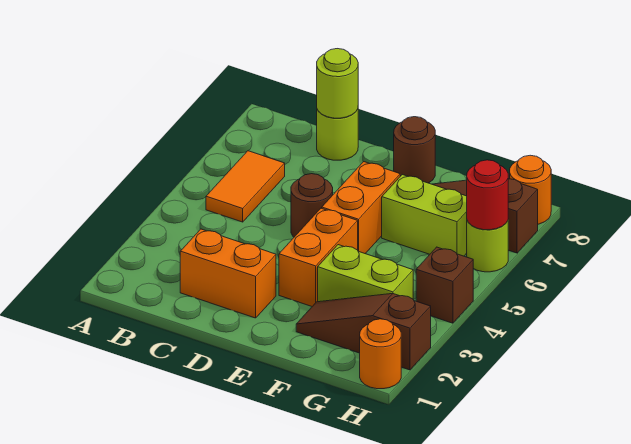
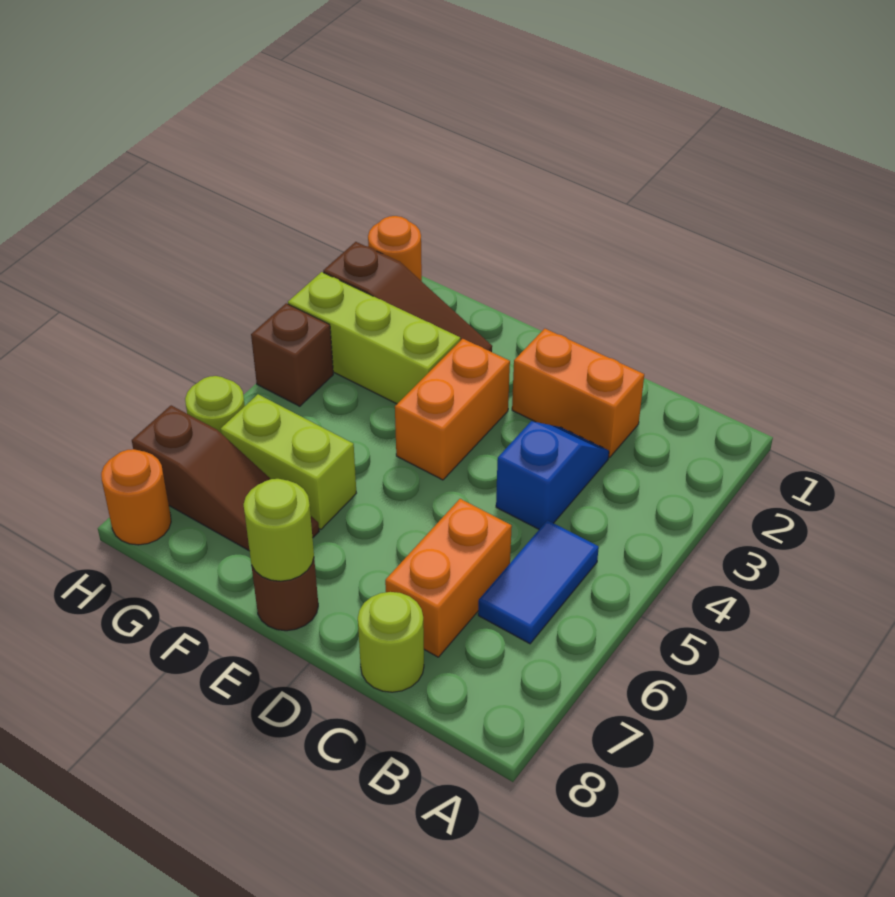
orange 1x2 tile [206,151,285,222] -> blue 1x2 tile [478,520,599,644]
none -> blue 1x2 slope [496,421,609,529]
lime 1x1 round brick [317,49,358,118] -> lime 1x1 round brick moved to [244,479,314,581]
brown 1x1 round brick [291,174,333,237] -> none
orange 1x2 brick [322,162,400,254] -> orange 1x2 brick moved to [385,499,512,657]
lime 1x2 brick [318,245,413,302] -> lime 1x3 brick [288,272,460,404]
red 1x1 round brick [467,160,508,230] -> none

